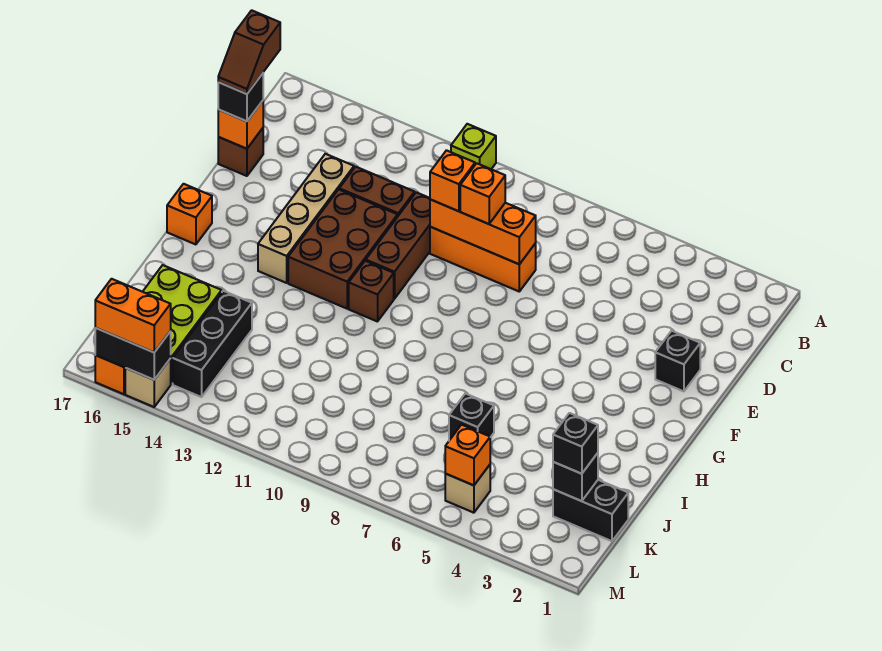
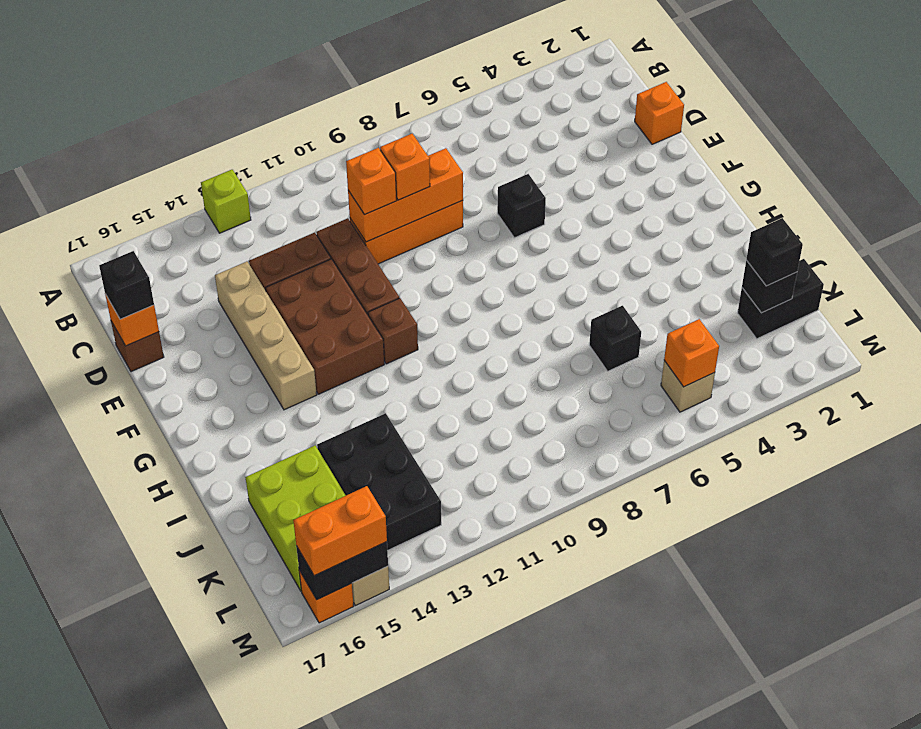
lime 1x1 brick [451,124,496,169] -> lime 1x1 brick moved to [201,170,251,233]
brown 1x2 slope [218,10,280,94] -> none
black 1x1 brick [655,331,700,391] -> black 1x1 brick moved to [497,174,546,238]
orange 1x1 brick [167,184,212,244] -> orange 1x1 brick moved to [635,82,684,144]
black 1x3 brick [173,291,252,397] -> black 2x3 brick [317,413,441,551]

